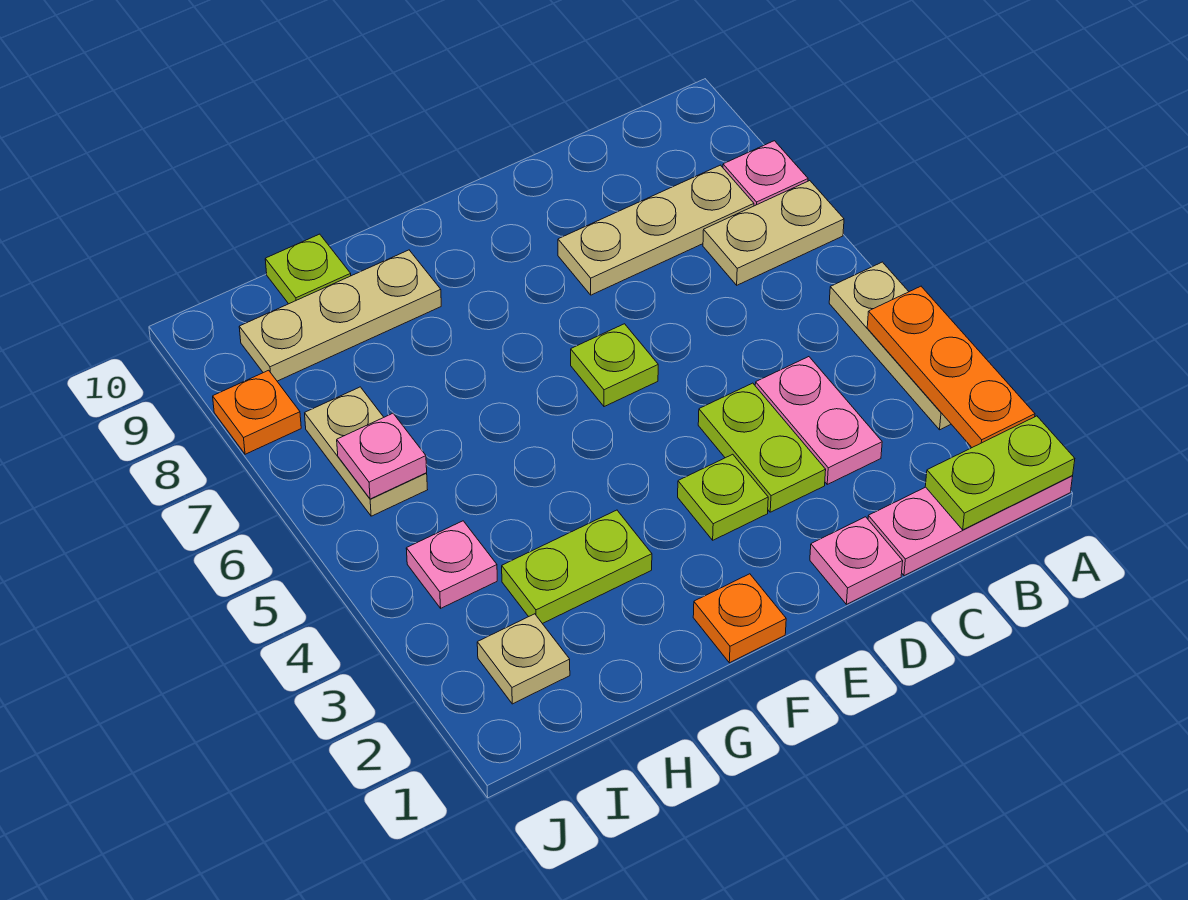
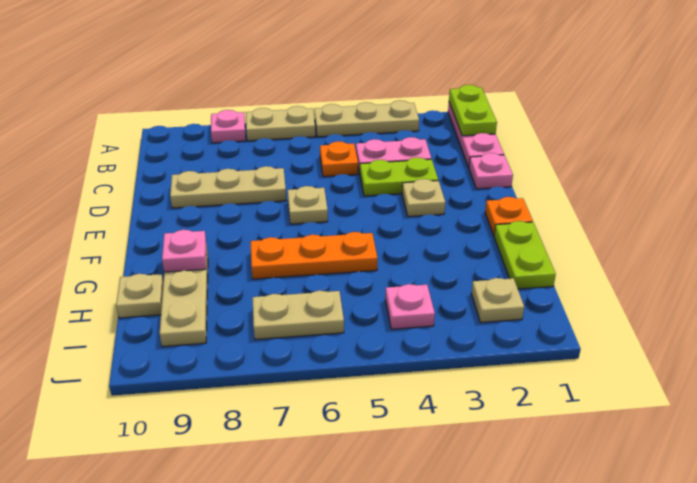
orange 1x3 plate [867,286,1035,447] -> orange 1x3 plate moved to [250,232,378,279]
tan 1x2 plate [703,181,844,285] -> tan 1x2 plate turned to [246,106,315,141]
tan 1x3 plate [558,165,754,295] -> tan 1x3 plate turned to [170,166,286,208]
lime 1x1 plate [678,454,768,540] -> tan 1x1 plate [402,179,445,217]
lime 1x1 plate [571,324,658,407] -> tan 1x1 plate [288,186,328,224]
lime 1x2 plate [502,510,652,624] -> lime 1x2 plate moved to [494,221,556,289]
lime 1x1 plate [265,234,351,304] -> tan 1x1 plate [116,274,163,318]
pink 1x1 plate [337,413,427,499] -> pink 1x1 plate moved to [162,230,206,272]
orange 1x1 plate [213,370,301,454] -> orange 1x1 plate moved to [320,141,358,177]

